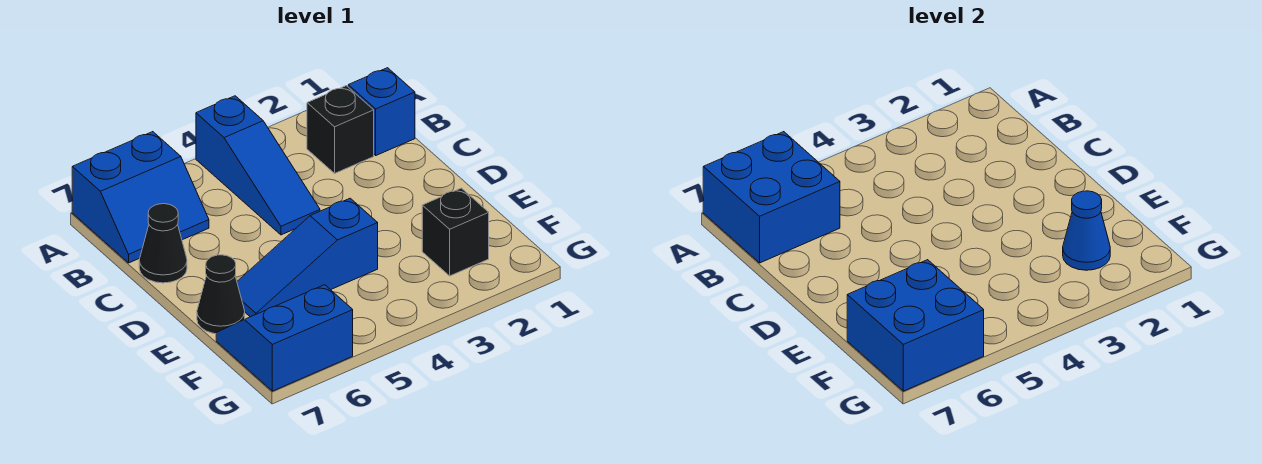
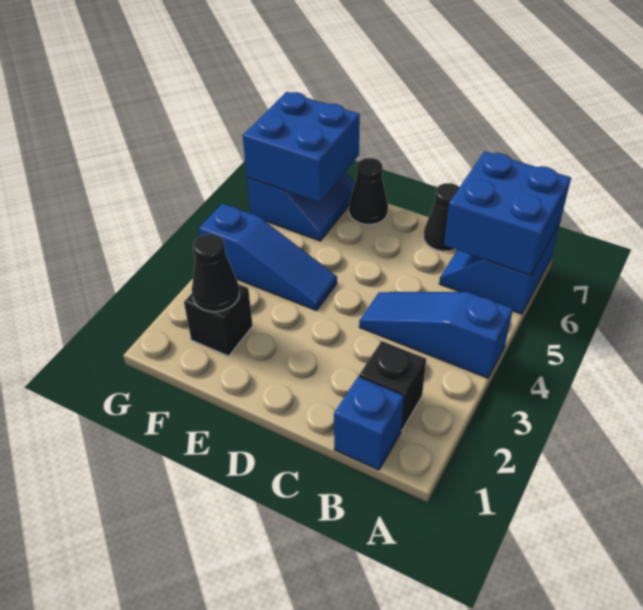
blue 1x3 slope [237,198,378,317] -> blue 1x3 slope turned to [199,203,337,310]
blue 1x1 cone [1063,191,1110,270] -> black 1x1 cone [192,234,239,312]

